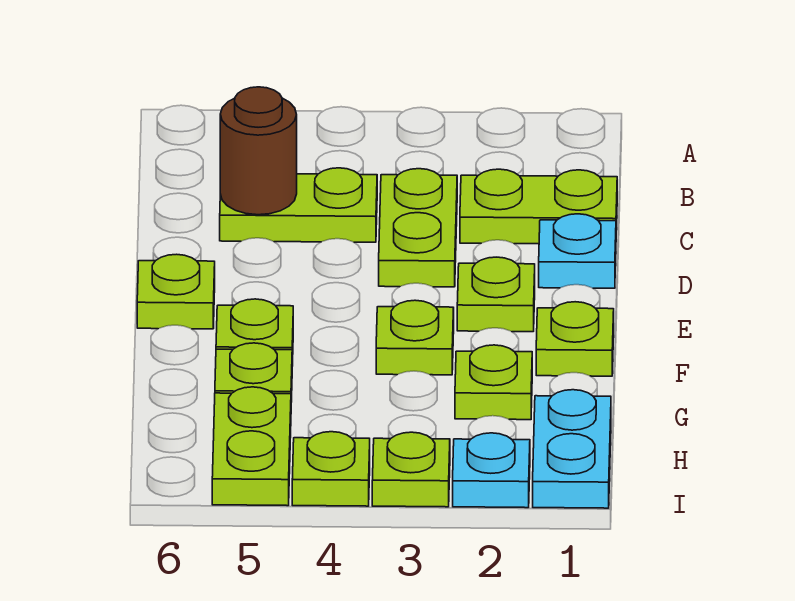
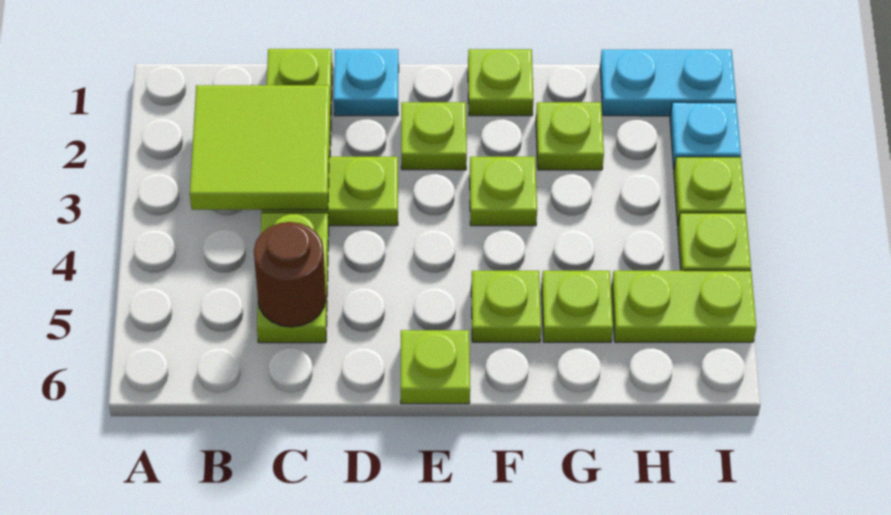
none -> lime 2x2 tile [190,85,330,210]

